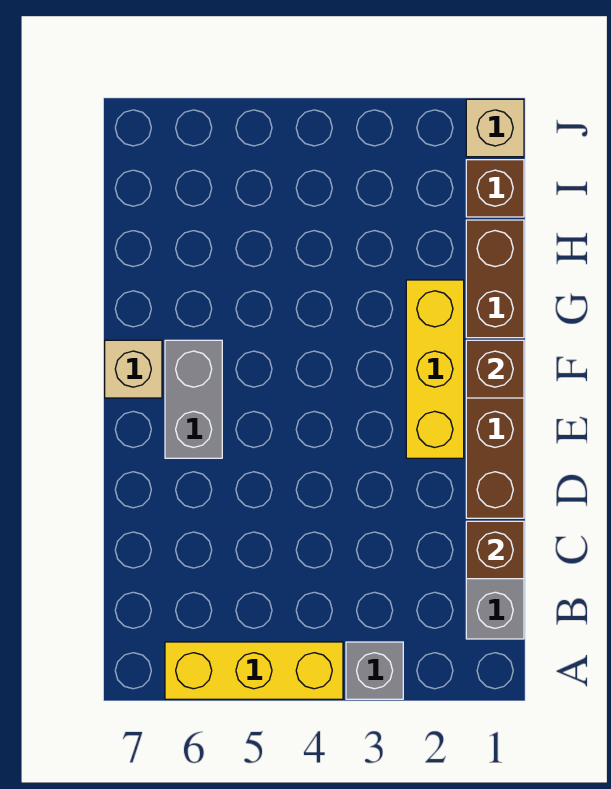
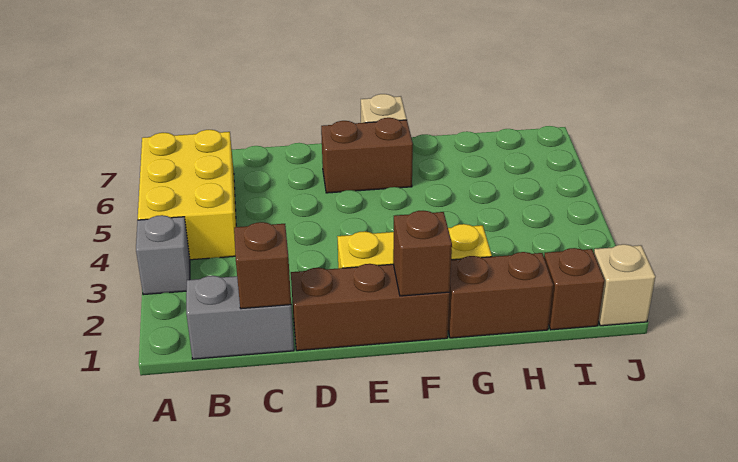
yellow 1x3 brick [165,642,343,699] -> yellow 2x3 brick [138,130,236,260]
grey 1x2 brick [165,340,222,458] -> brown 1x2 brick [321,118,413,193]

